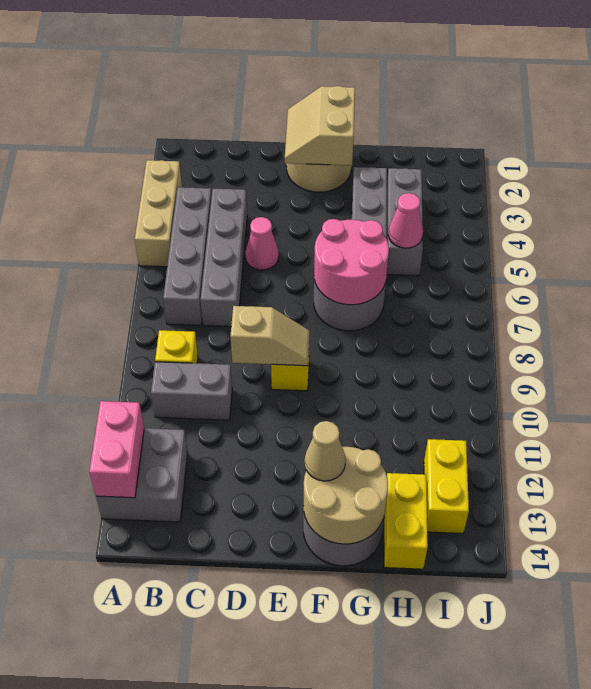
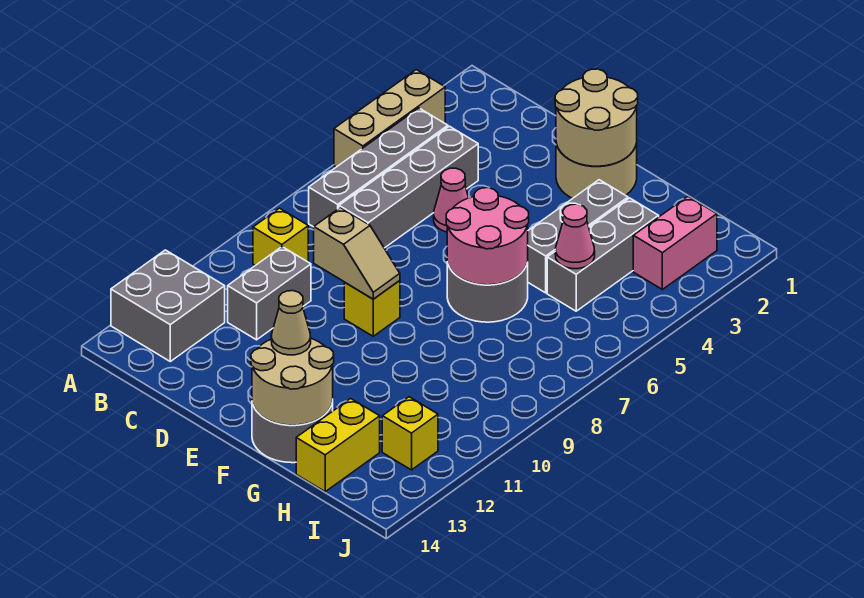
pink 1x2 brick [89,401,144,498] -> pink 1x2 brick moved to [633,196,717,289]
grey 1x2 brick [151,362,232,420] -> grey 1x2 brick turned to [228,247,311,340]
tan 2x2 slope [285,86,355,166] -> tan 2x2 round brick [555,69,638,166]
yellow 1x2 brick [424,439,469,534] -> yellow 1x1 brick [382,397,438,470]

